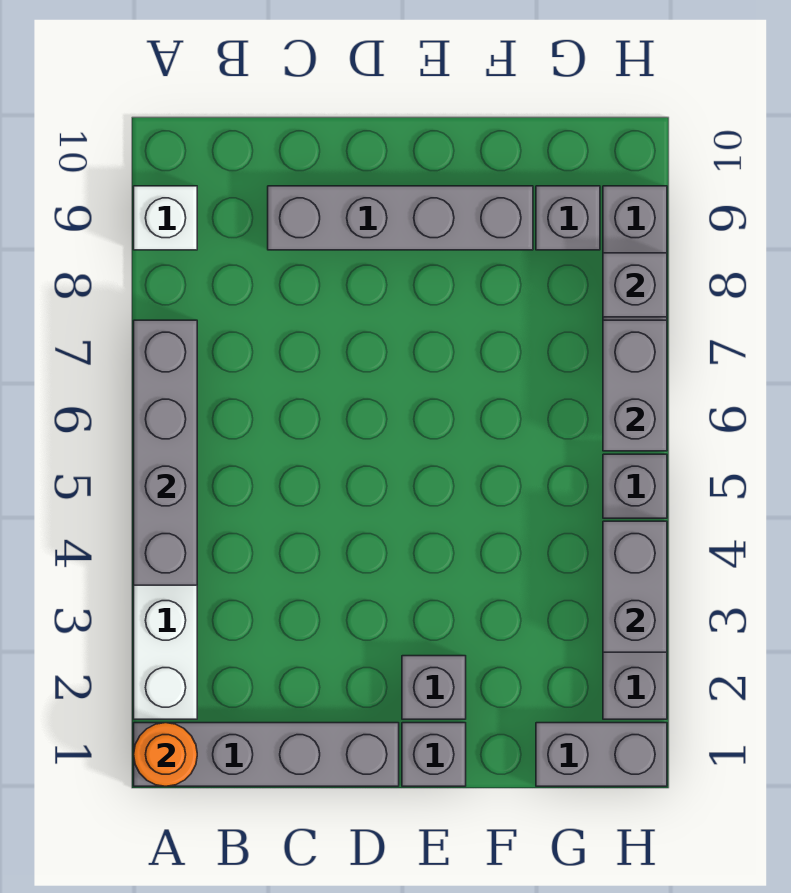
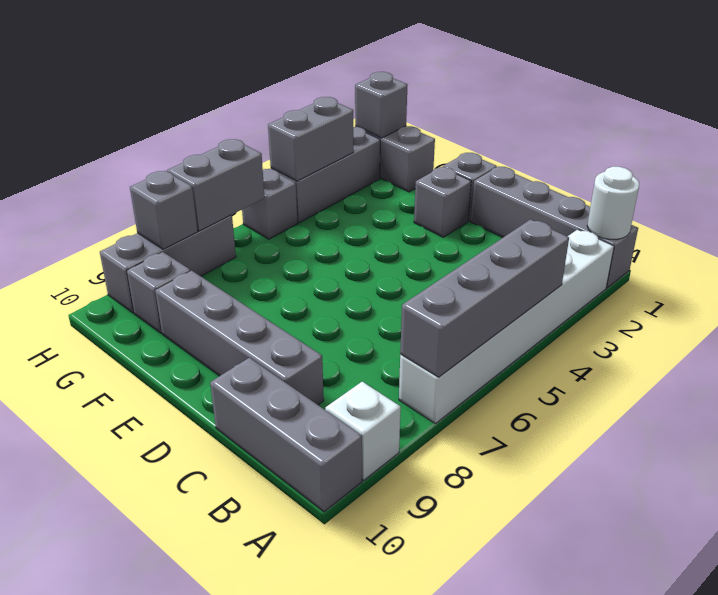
orange 1x1 round brick [134,723,197,786] -> white 1x1 round brick [587,167,639,239]
none -> grey 1x3 brick [210,358,362,512]
none -> grey 1x1 brick [355,72,408,138]

